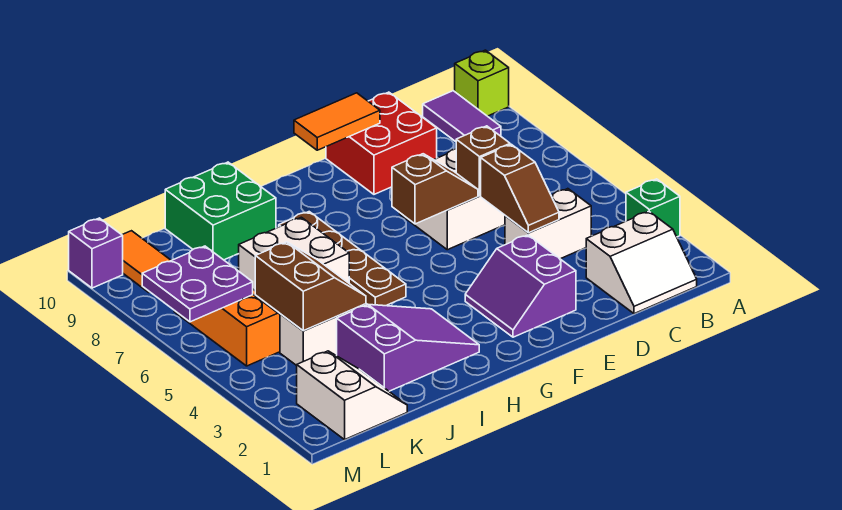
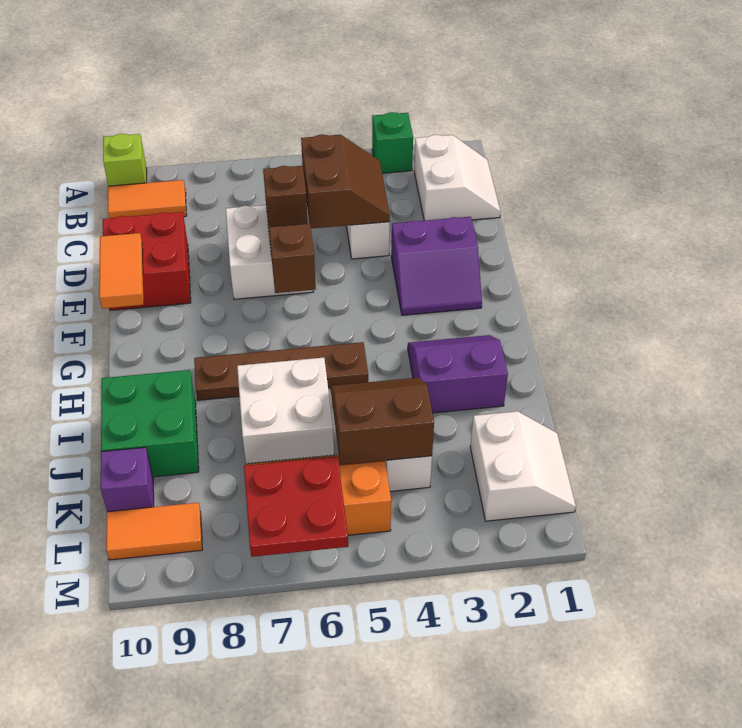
purple 1x2 tile [423,91,501,142] -> orange 1x2 tile [108,180,187,218]
brown 1x2 slope [481,144,559,233] -> brown 2x2 slope [301,134,390,228]
purple 2x3 slope [337,305,479,391] -> purple 2x2 slope [408,335,508,413]
white 2x2 slope [297,351,407,440] -> white 2x2 slope turned to [470,411,576,521]
purple 2x2 plate [142,246,253,322] -> red 2x2 plate [244,456,348,557]
purple 1x1 brick [69,218,123,288] -> purple 1x1 brick moved to [101,447,154,512]

